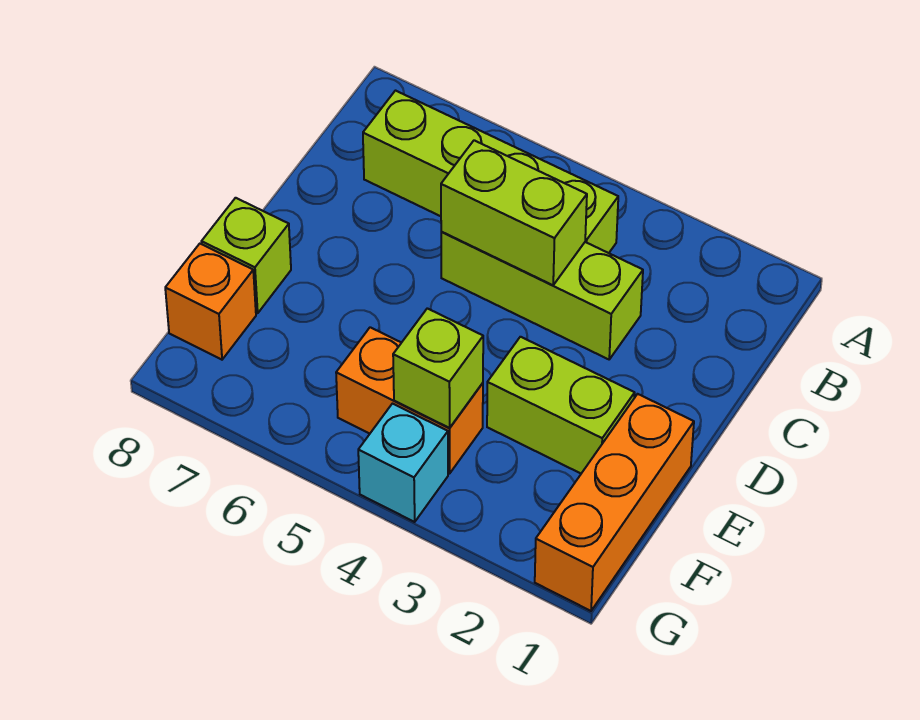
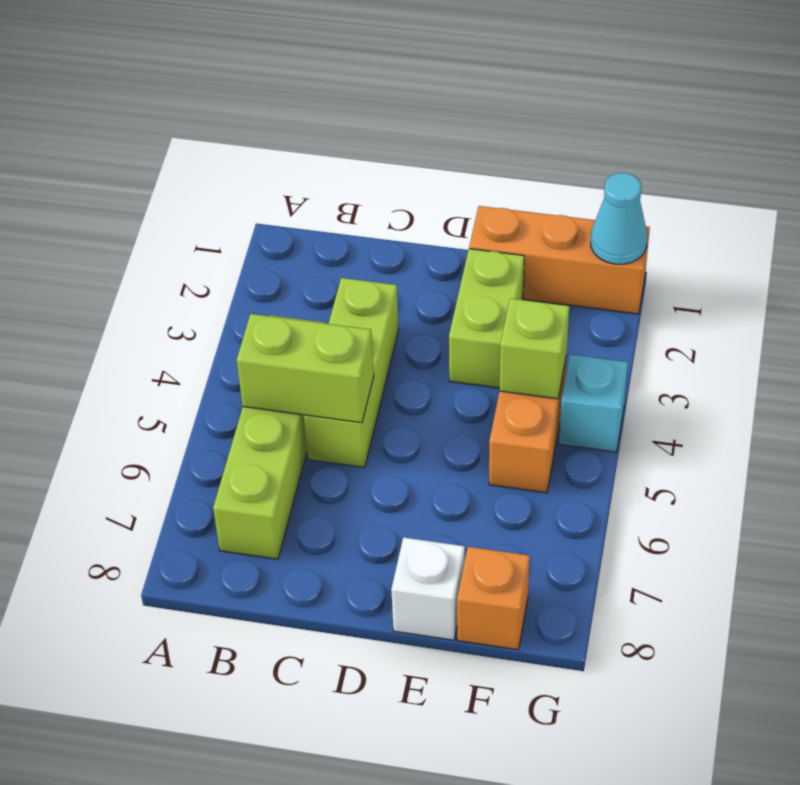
lime 1x2 brick [441,140,587,285] -> lime 1x2 brick turned to [237,314,374,423]
lime 1x1 brick [202,198,291,313] -> white 1x1 brick [391,537,465,640]
none -> cyan 1x1 cone [591,173,647,264]

